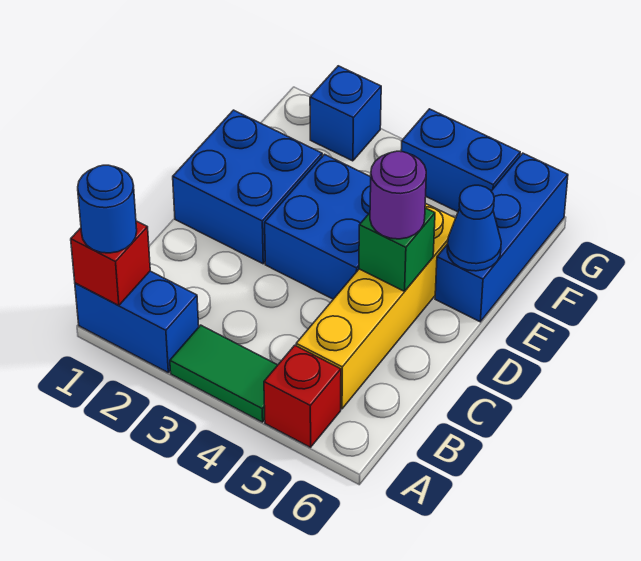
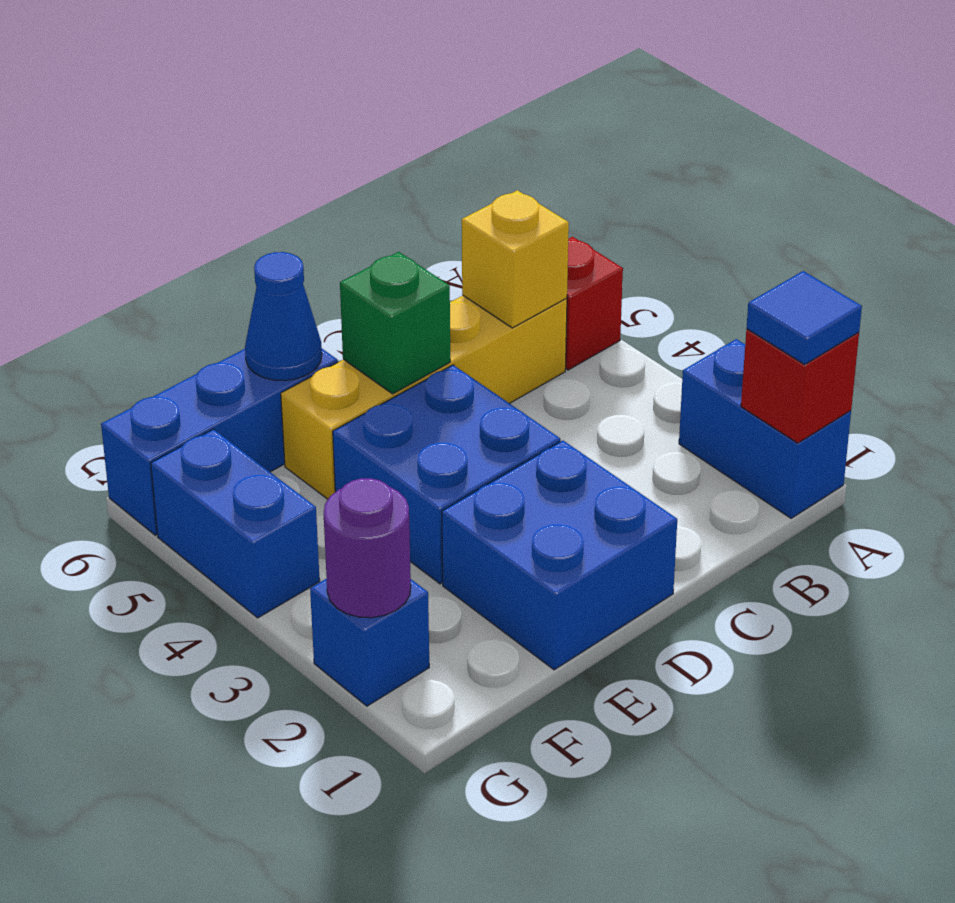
blue 1x1 round brick [78,165,137,253] -> blue 1x1 tile [747,271,862,364]
green 1x2 tile [170,325,277,422] -> none
none -> yellow 1x1 brick [462,190,569,328]
purple 1x1 round brick [370,151,426,239] -> purple 1x1 round brick moved to [324,478,411,618]

